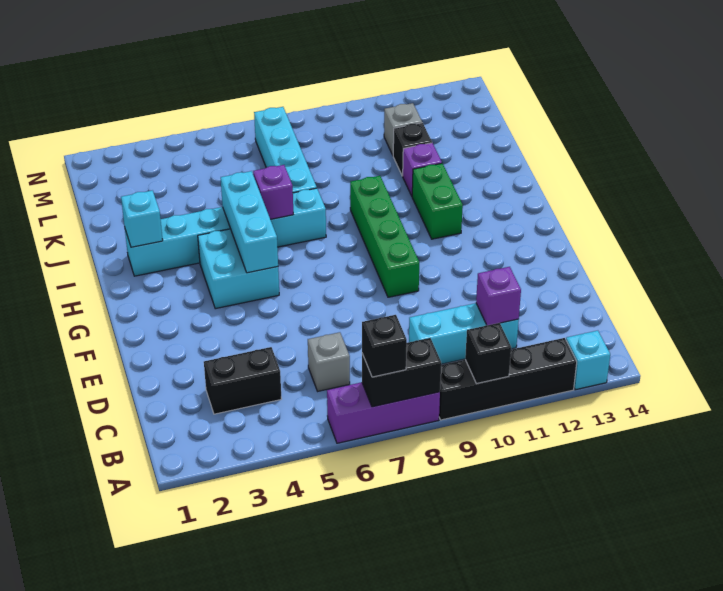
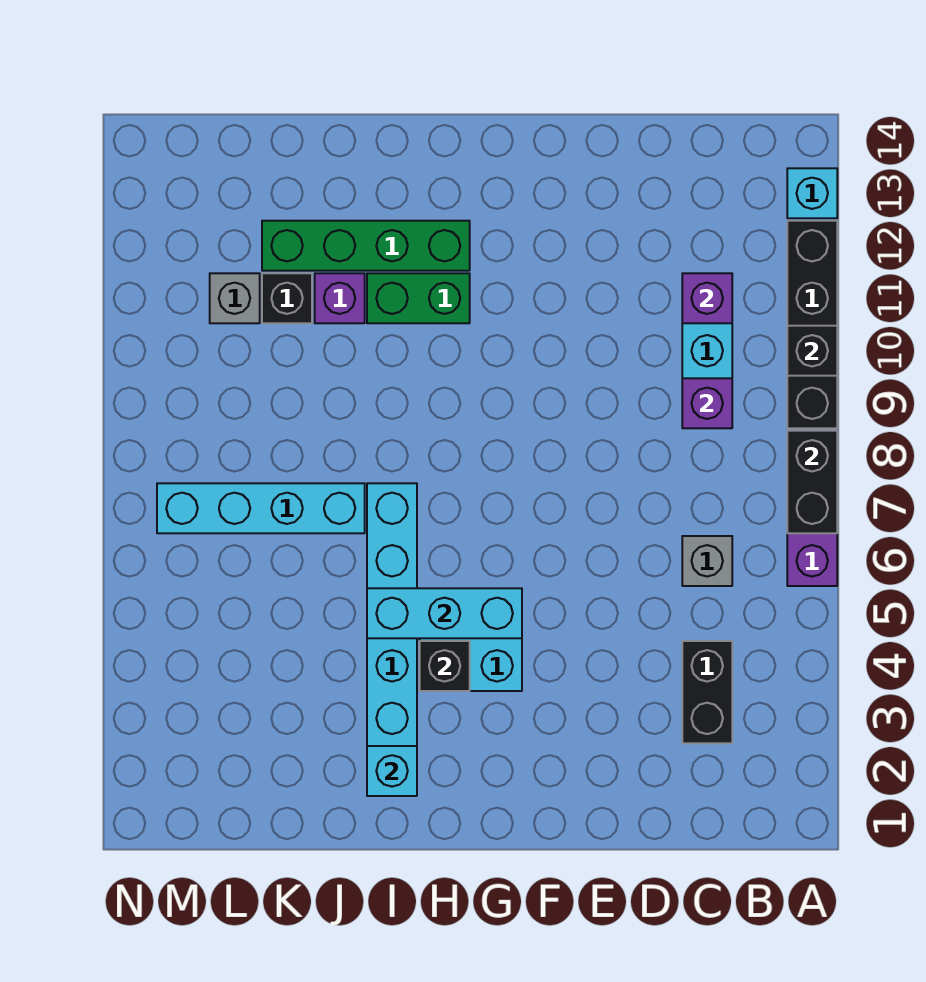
black 1x1 brick [362,315,407,377] -> black 1x1 brick moved to [420,641,470,691]
green 1x4 brick [350,176,419,297] -> green 1x4 brick moved to [262,221,470,271]
purple 1x1 brick [253,165,293,219] -> purple 1x1 brick moved to [682,378,732,428]

